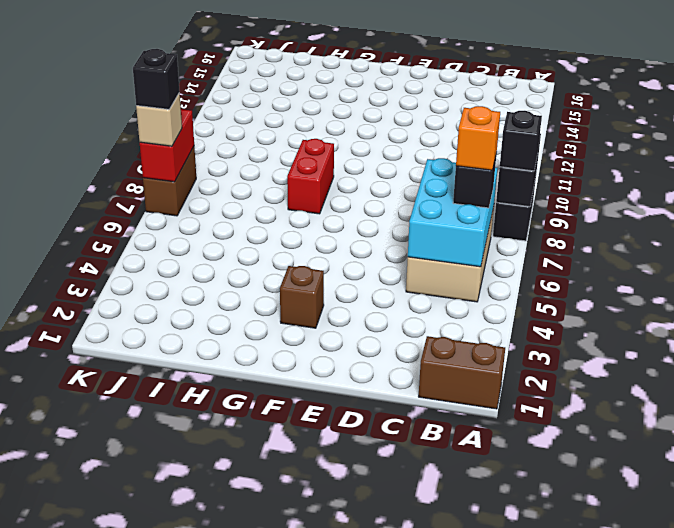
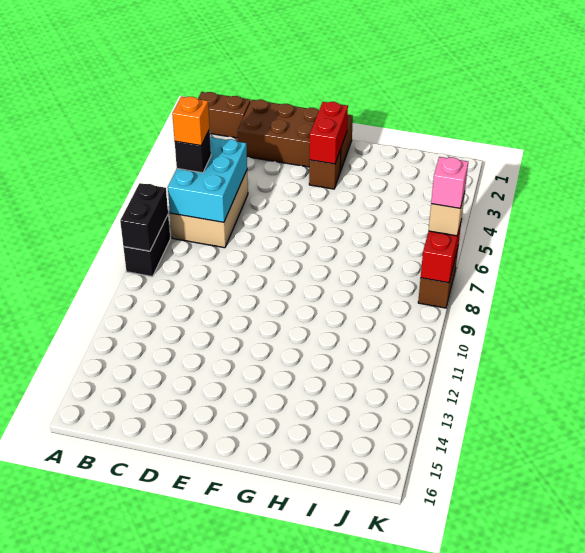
black 1x1 brick [500,111,542,171] -> none
none -> brown 2x4 brick [237,100,353,172]
red 1x2 brick [287,139,334,214] -> red 1x2 brick moved to [310,102,348,164]
black 1x1 brick [133,49,180,109] -> pink 1x1 brick [431,157,468,208]

